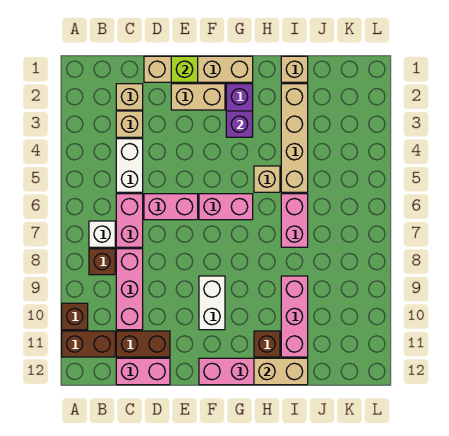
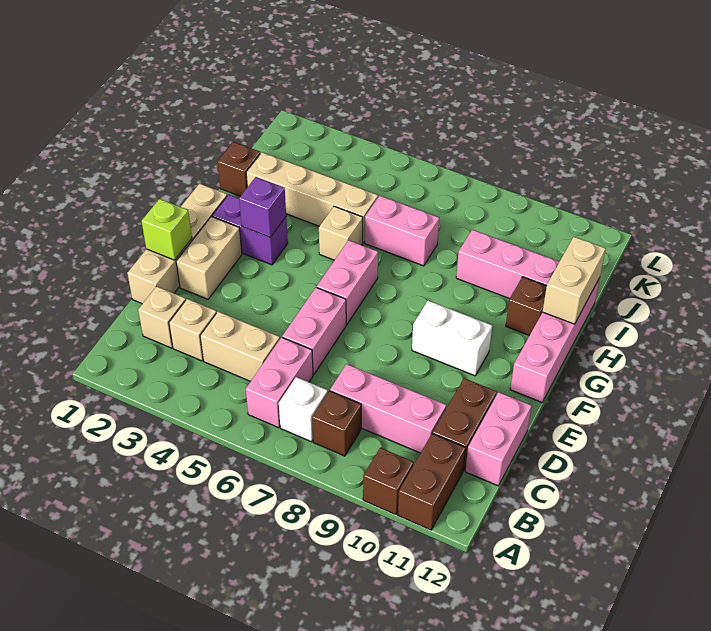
white 1x2 brick [116,139,143,192] -> tan 1x2 brick [200,312,280,381]
pink 1x2 brick [116,194,143,247] -> pink 1x2 brick turned to [246,337,313,428]
tan 1x1 brick [281,56,308,82] -> brown 1x1 brick [217,142,260,196]

